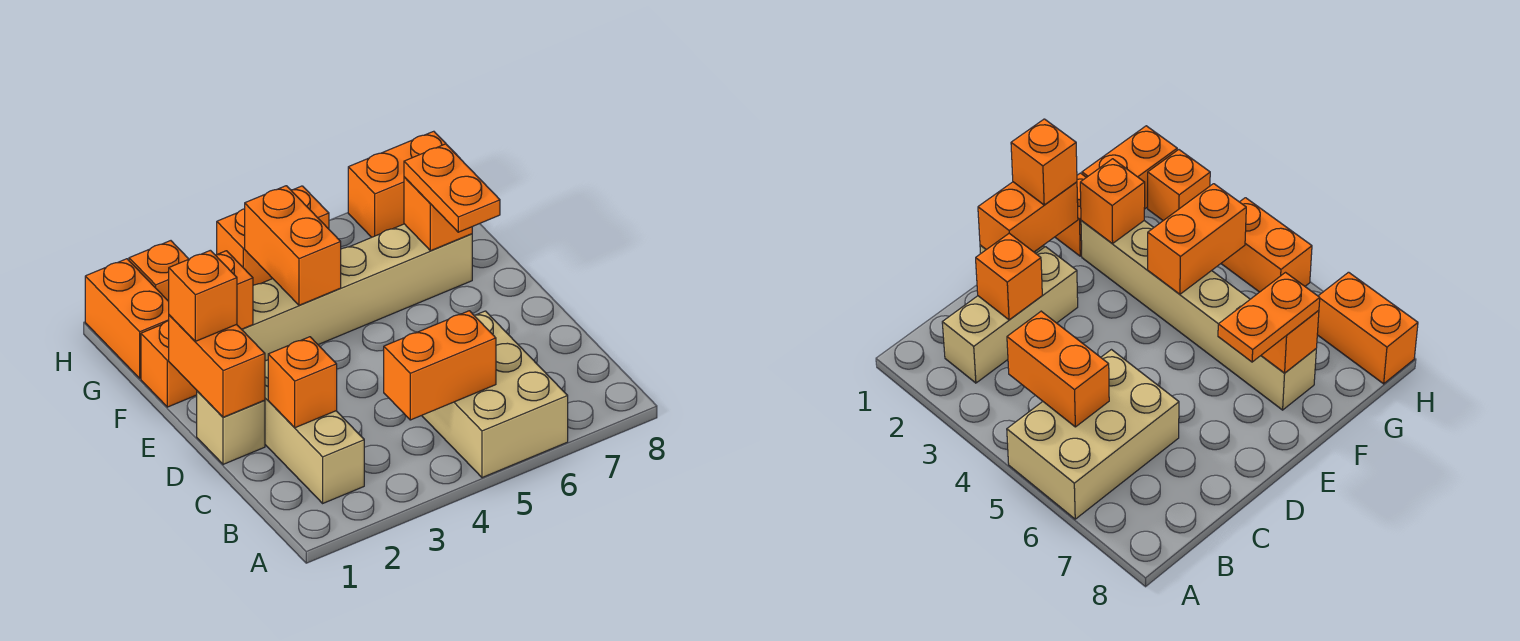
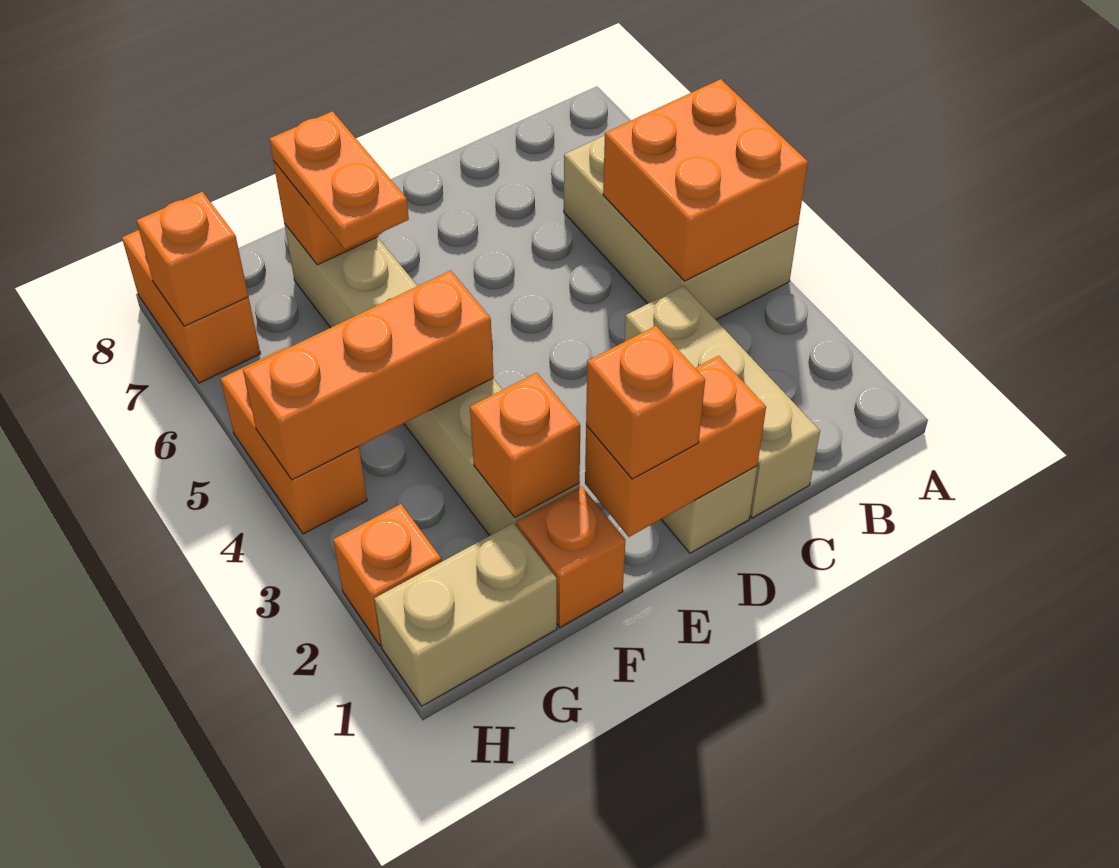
tan 2x3 brick [422,311,568,478] -> tan 2x3 brick turned to [564,135,798,320]
tan 1x3 brick [265,360,364,503] -> tan 1x3 brick turned to [624,286,820,518]
orange 1x2 brick [384,311,496,420] -> orange 2x2 brick [603,79,808,281]
orange 1x1 brick [268,337,337,428] -> orange 1x1 brick moved to [136,192,248,326]
orange 1x2 plate [404,144,500,232] -> orange 1x2 plate turned to [269,111,409,249]
orange 1x2 brick [245,186,341,305] -> orange 1x3 brick [243,271,494,480]
orange 1x2 brick [85,259,169,378] -> tan 1x2 brick [374,523,557,706]

